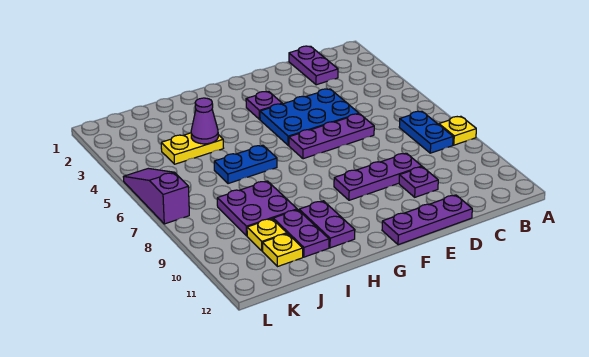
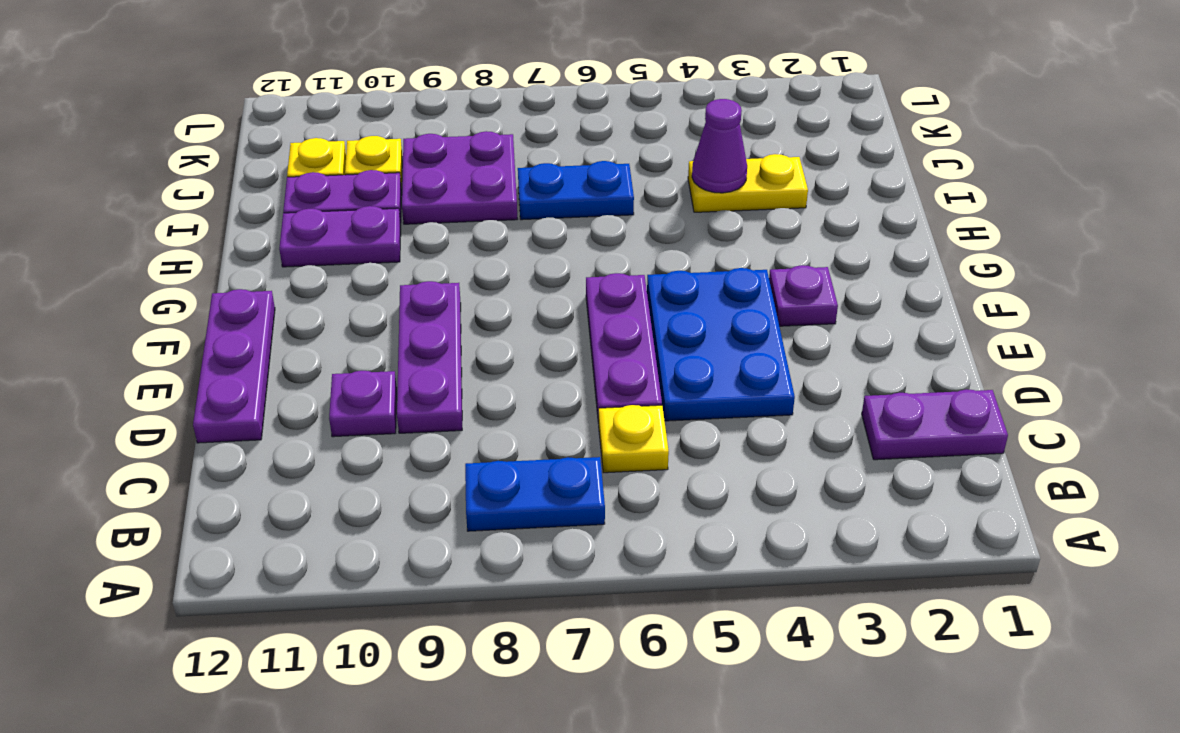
yellow 1x1 plate [439,116,476,145] -> yellow 1x1 plate moved to [599,405,669,473]
blue 1x2 plate [214,145,277,184] -> blue 1x2 plate turned to [518,161,634,220]
yellow 1x2 plate [161,133,223,164] -> yellow 1x2 plate turned to [688,154,808,212]
purple 1x3 slope [124,168,189,224] -> none

